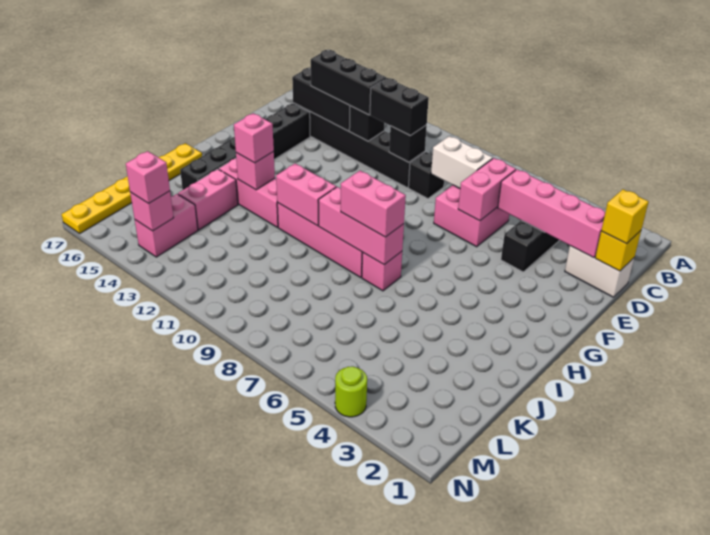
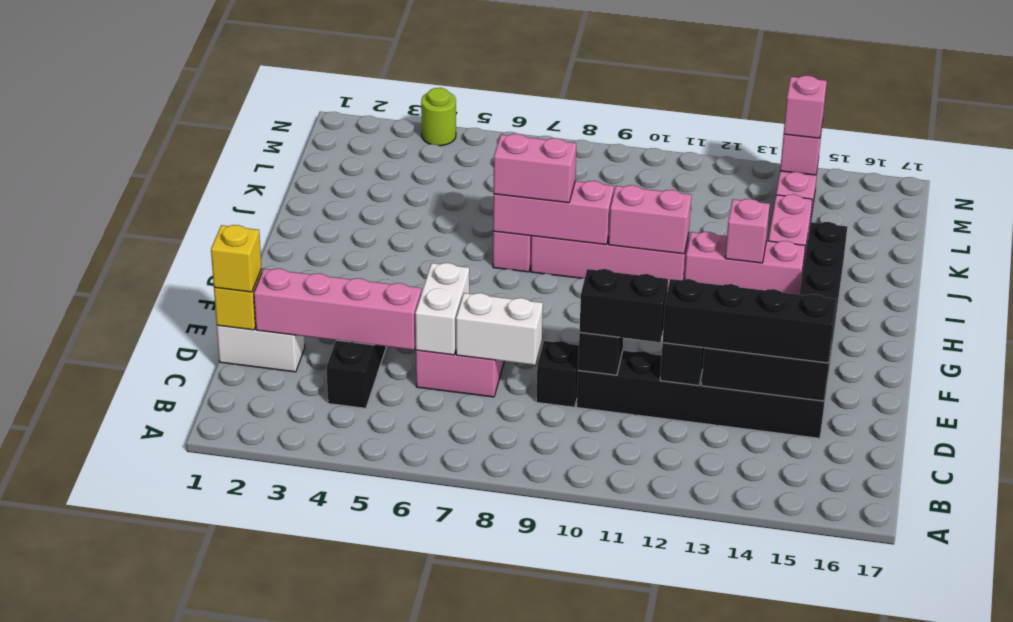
pink 1x2 brick [458,158,516,221] -> white 1x2 brick [415,263,469,355]
black 1x3 brick [311,50,386,115] -> black 1x4 brick [663,279,836,363]
pink 1x1 brick [234,113,274,163] -> none
yellow 1x6 plate [62,143,202,233] -> none

